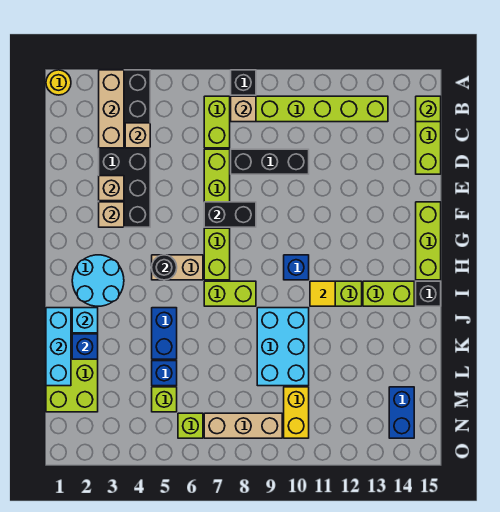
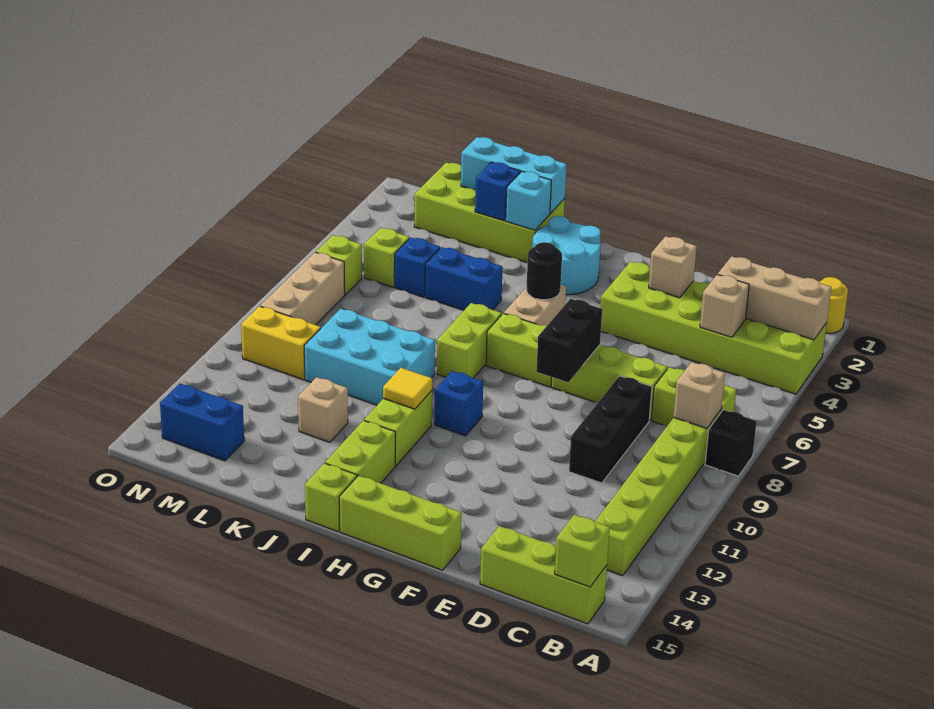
black 2x6 brick [99,70,150,227] -> lime 2x6 brick [600,262,827,394]
tan 1x1 brick [99,202,124,227] -> tan 1x1 brick moved to [298,377,348,442]
black 1x1 brick [416,281,441,306] -> lime 1x1 brick [305,463,357,532]

